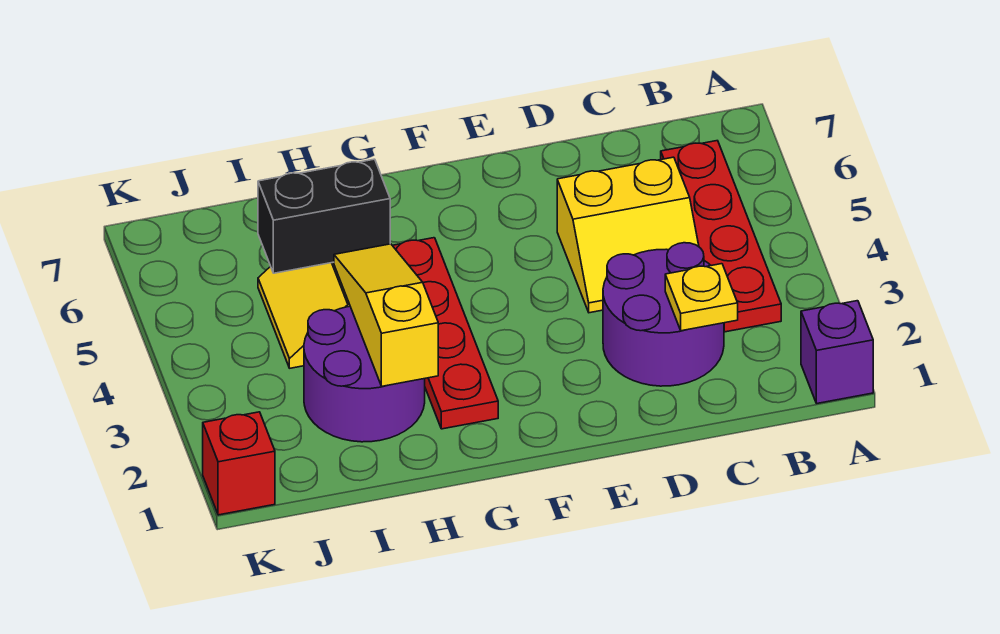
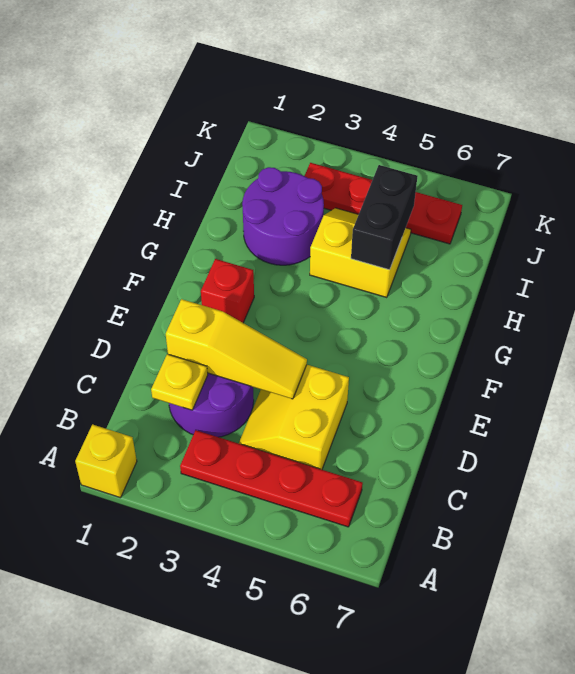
purple 1x1 brick [801,301,873,403] -> yellow 1x1 brick [75,424,137,498]
red 1x4 plate [392,238,498,429] -> red 1x4 plate moved to [305,163,462,244]
yellow 1x3 slope [334,244,438,386] -> yellow 1x3 slope moved to [166,299,307,399]
red 1x1 brick [203,412,275,515] -> red 1x1 brick moved to [201,259,254,323]

